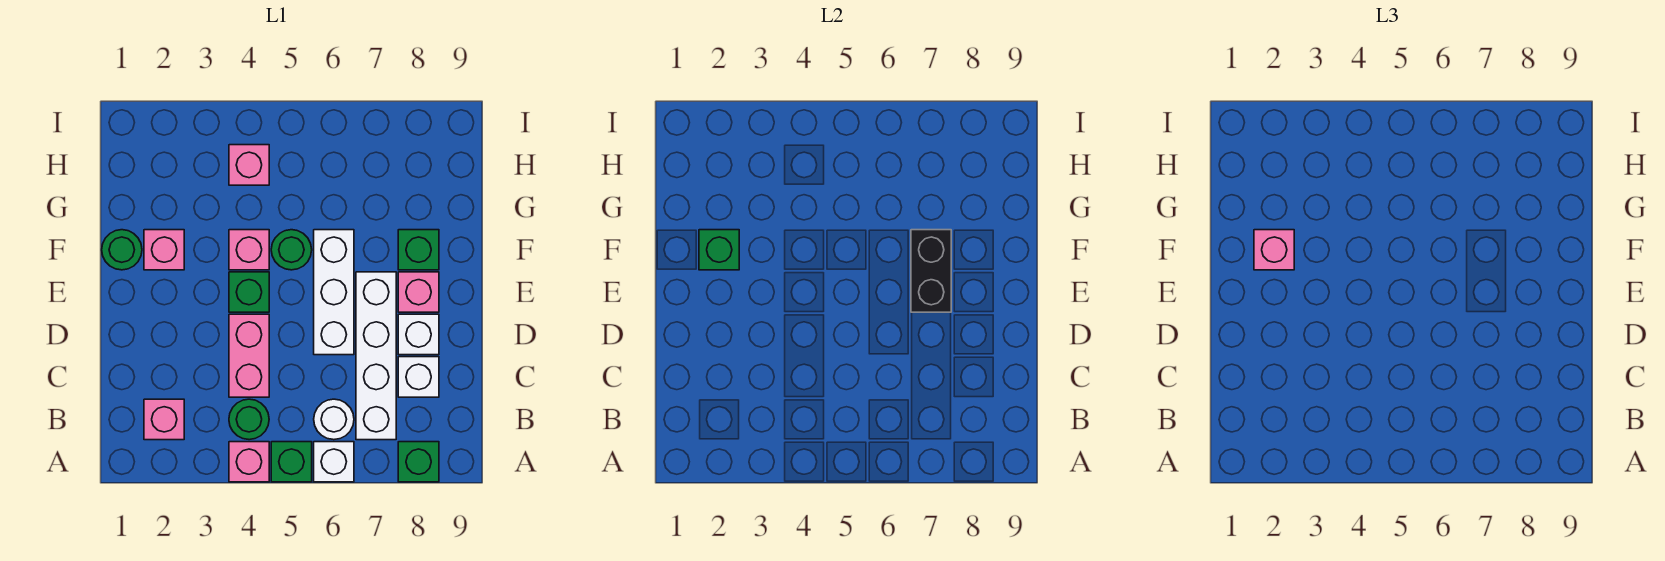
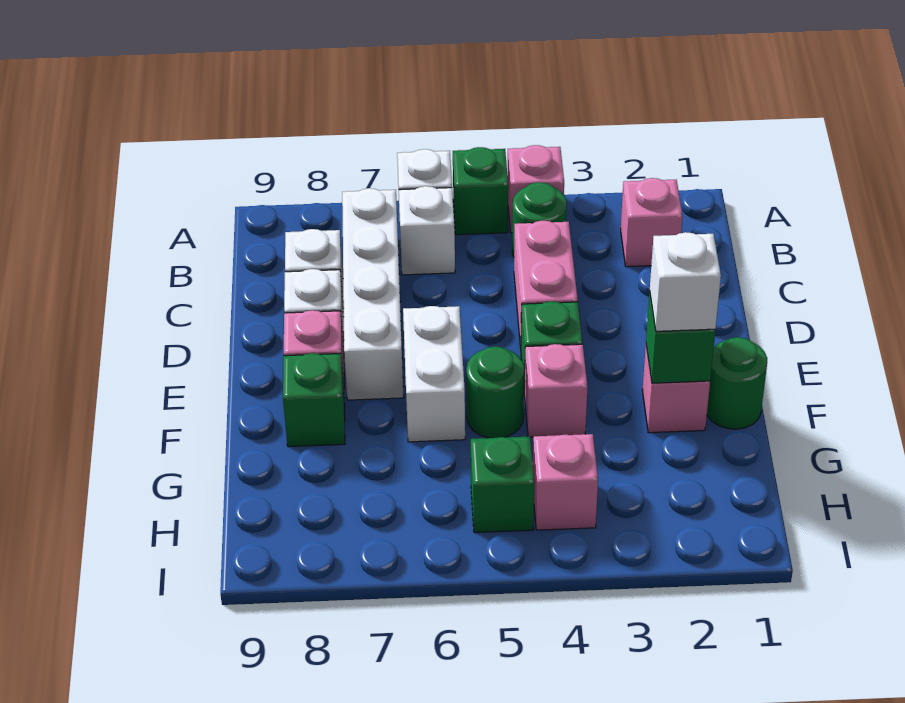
green 1x1 brick [398,442,439,482] -> green 1x1 brick moved to [471,437,534,533]
white 1x1 round brick [314,399,354,440] -> white 1x1 brick [399,186,455,275]
white 1x3 brick [314,230,354,355] -> white 1x2 brick [403,306,465,442]
black 1x2 brick [911,230,951,312] -> none
pink 1x1 brick [1254,230,1294,270] -> white 1x1 brick [650,232,721,331]

